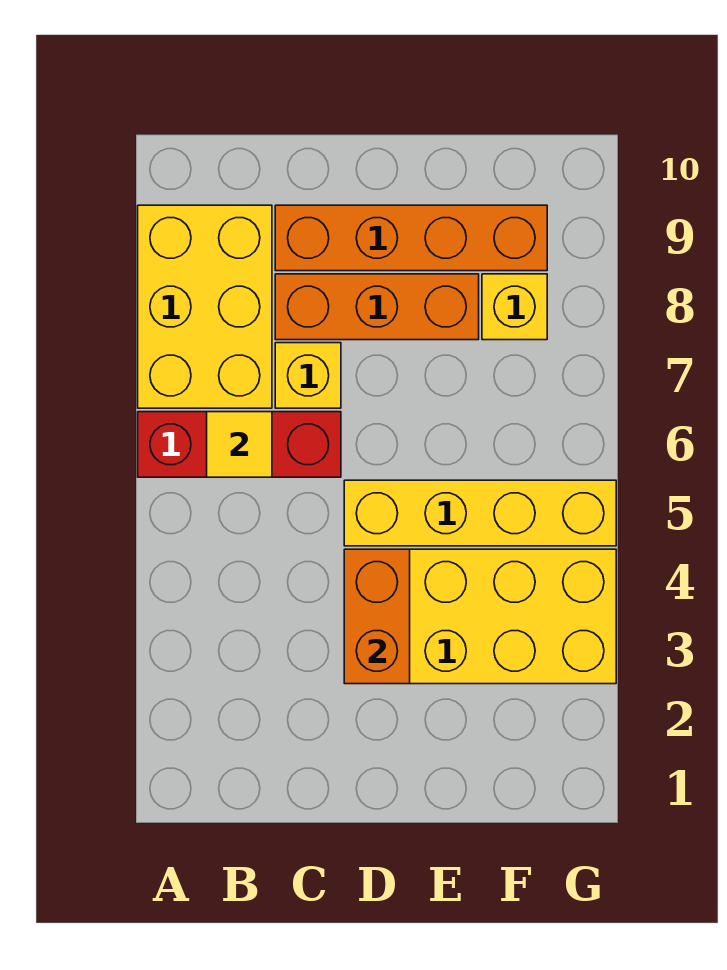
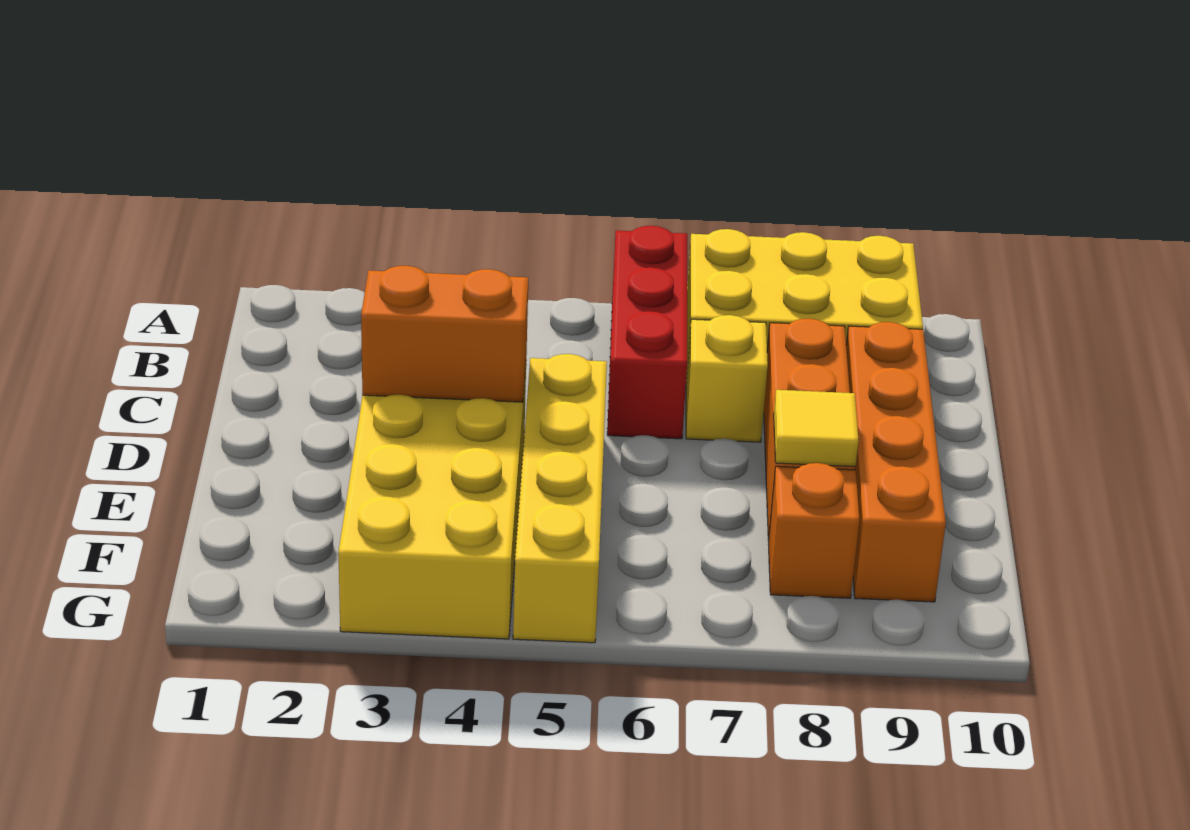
yellow 1x1 tile [207,412,272,477] -> yellow 1x1 tile moved to [774,390,859,467]
yellow 1x1 brick [482,274,547,340] -> orange 1x1 brick [768,463,860,598]

